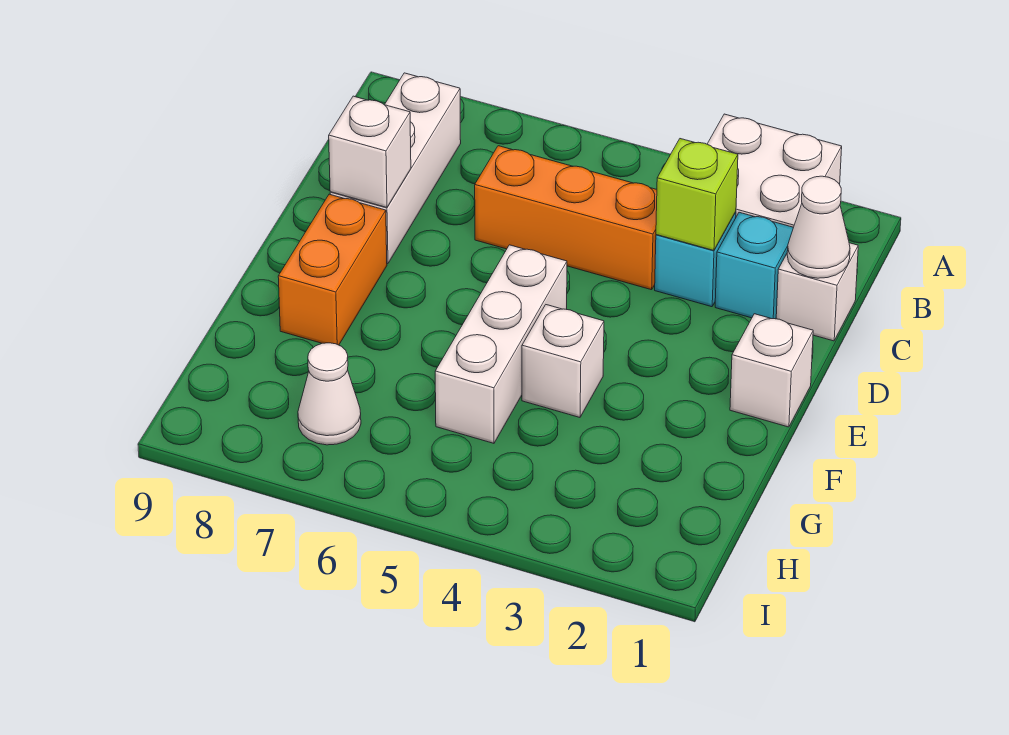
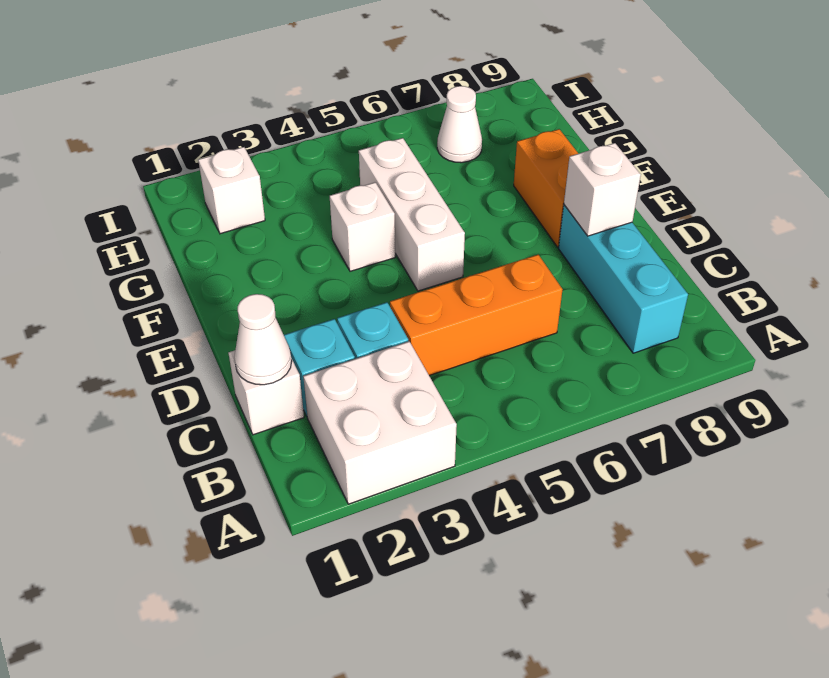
white 1x3 brick [330,73,461,264] -> cyan 1x3 brick [559,205,688,353]
lime 1x1 brick [656,139,738,250] -> none
white 1x1 brick [730,314,813,427] -> white 1x1 brick moved to [198,147,265,234]

